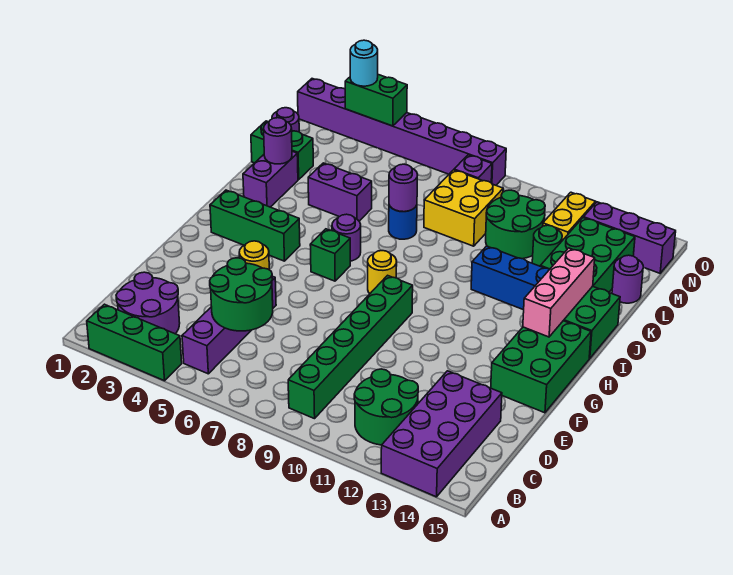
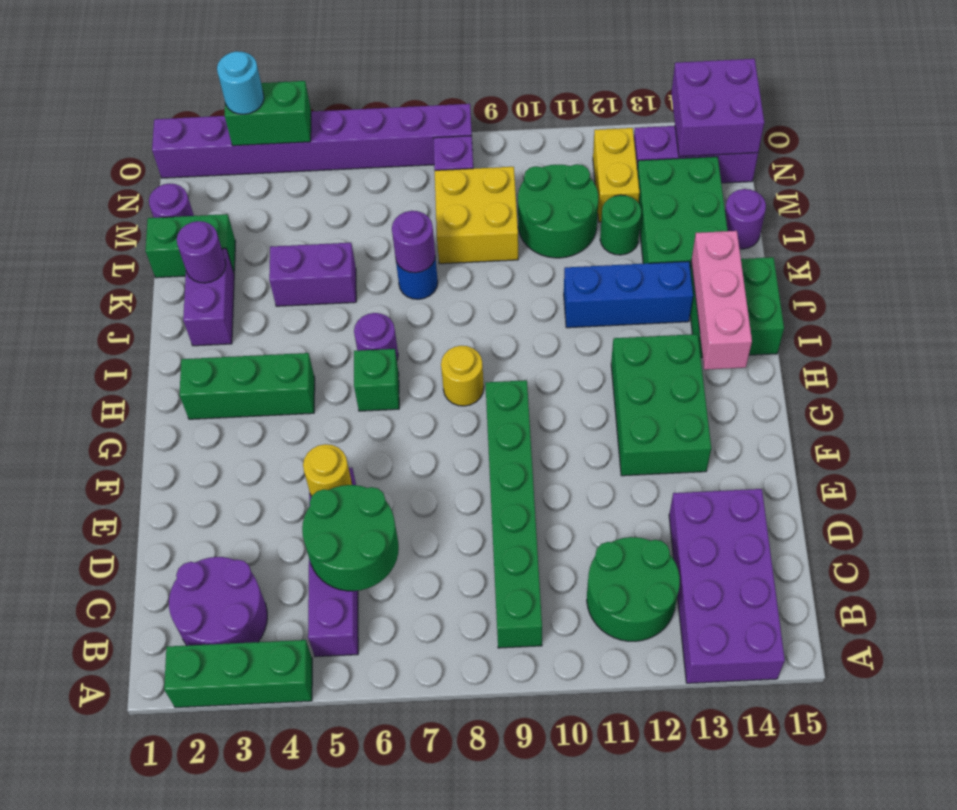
green 2x3 brick [491,321,591,413] -> green 2x3 brick moved to [611,334,711,476]
none -> purple 2x2 brick [671,59,764,157]

